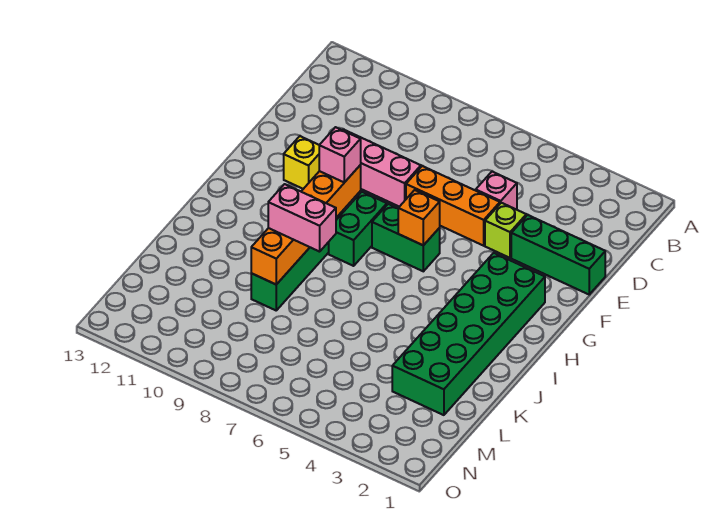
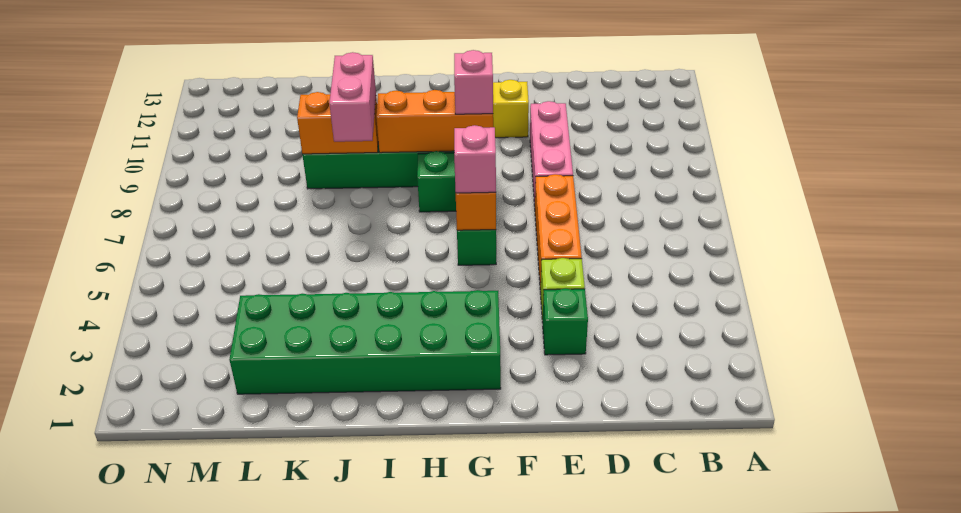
pink 1x1 brick [476,172,517,209] -> pink 1x1 brick moved to [454,125,496,193]
green 1x3 brick [511,215,605,294] -> green 1x1 brick [543,288,588,355]

